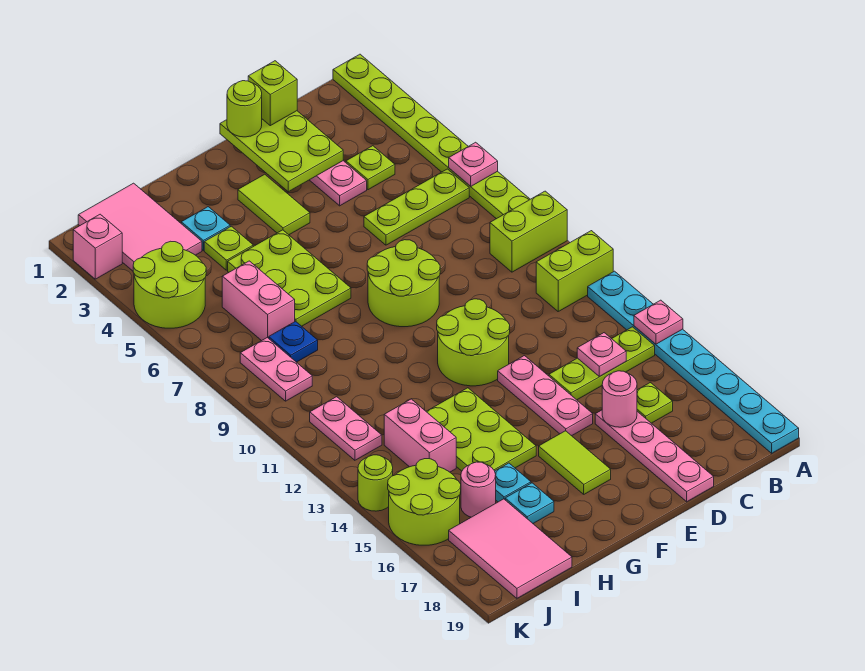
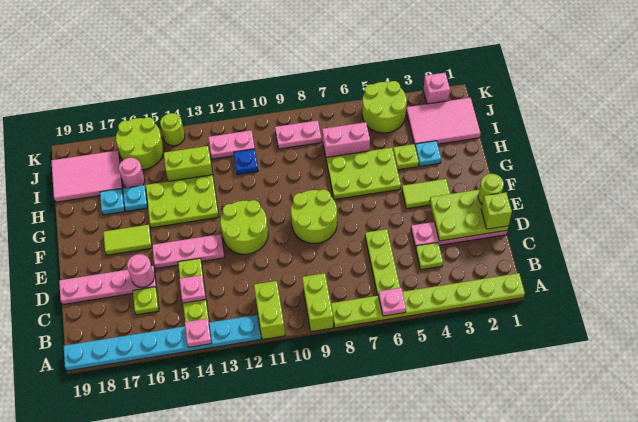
blue 1x1 plate [269,321,318,362] -> blue 1x1 plate moved to [234,149,258,175]
pink 1x2 brick [384,399,456,472] -> lime 1x2 brick [164,146,213,181]

